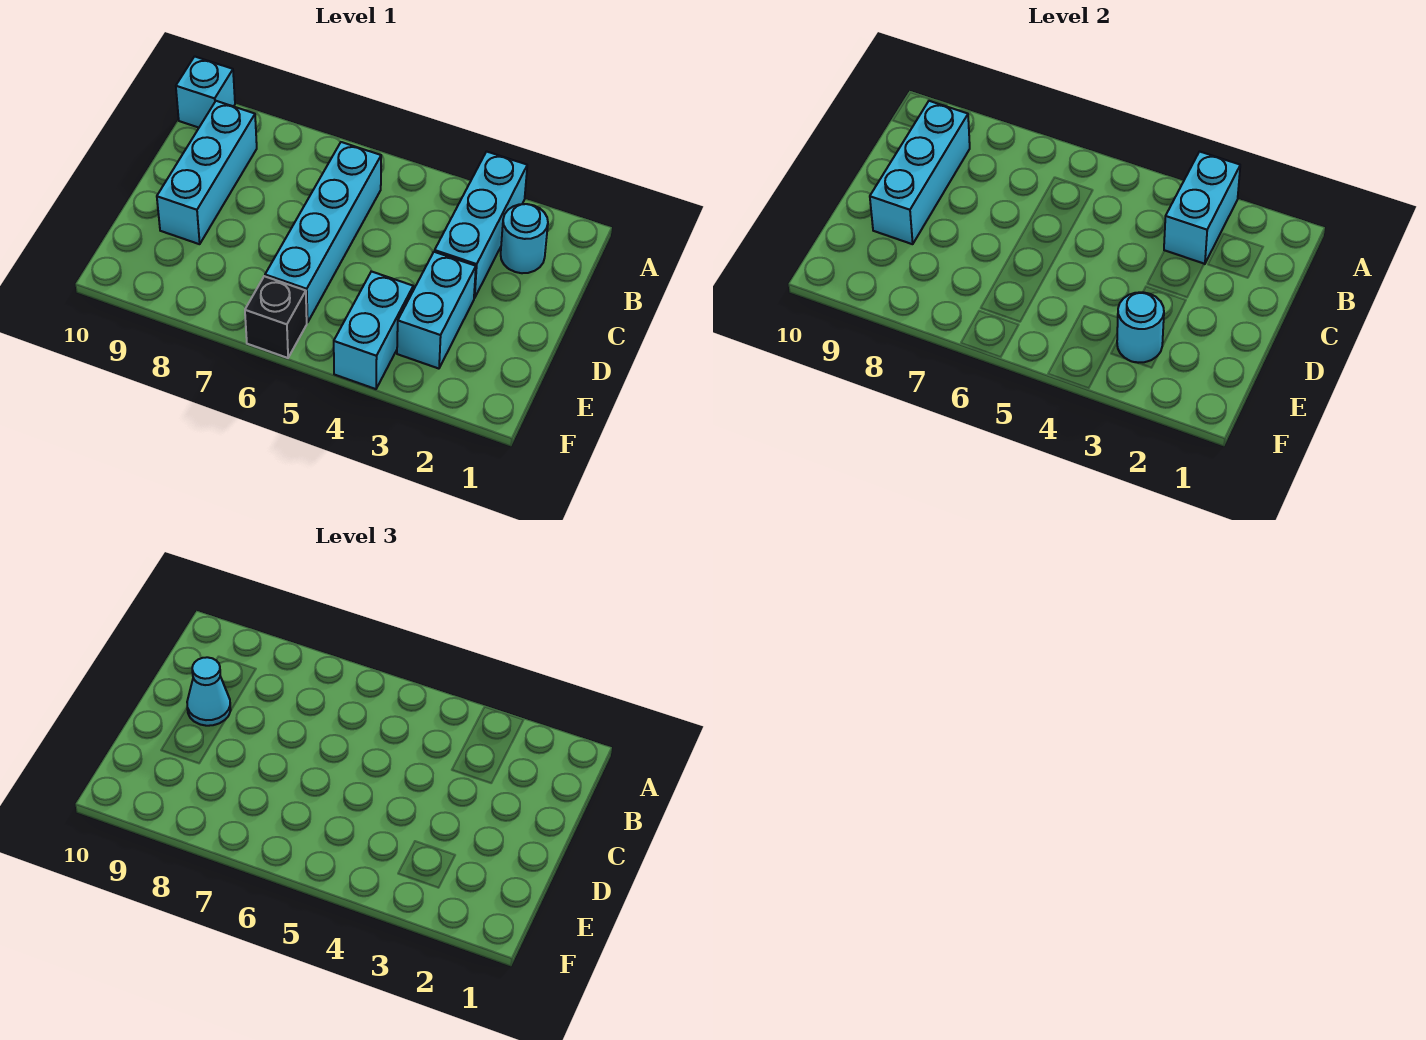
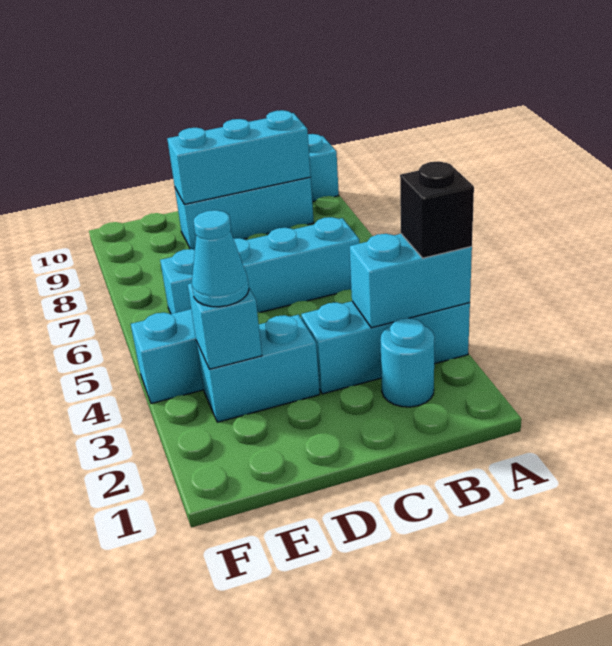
cyan 1x1 cone [187,657,231,726] -> cyan 1x1 cone moved to [192,210,249,307]
cyan 1x1 round brick [1117,292,1164,363] -> cyan 1x1 brick [187,283,262,369]
black 1x1 brick [245,276,307,358] -> black 1x1 brick moved to [400,161,474,258]

